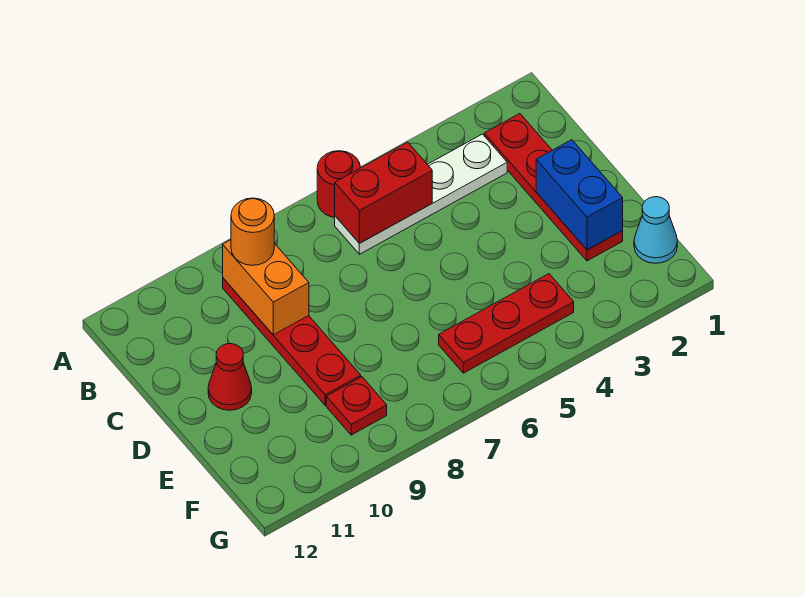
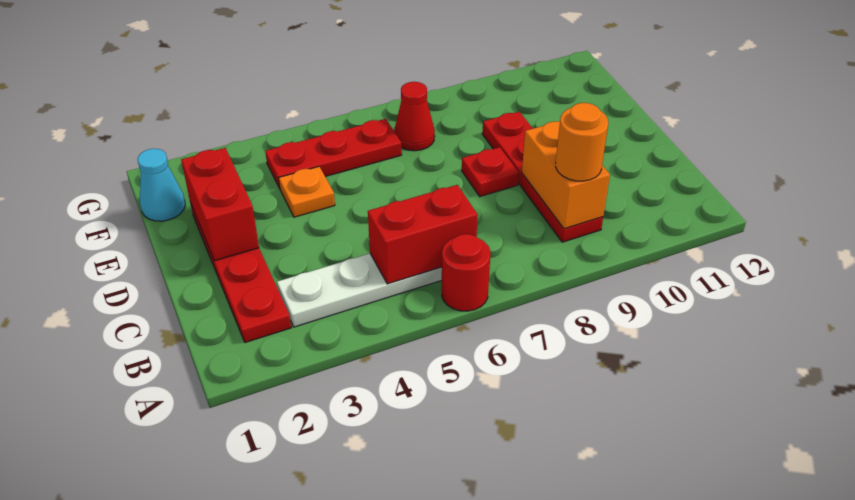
blue 1x2 brick [536,140,623,250] -> red 1x2 brick [181,148,259,261]
red 1x1 cone [208,344,252,410] -> red 1x1 cone moved to [394,82,435,151]
none -> orange 1x1 plate [279,167,335,217]
red 1x1 plate [326,377,387,435] -> red 1x1 plate moved to [462,147,519,196]

